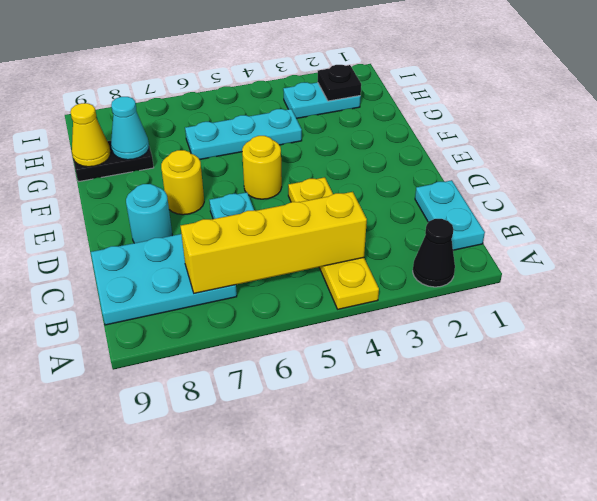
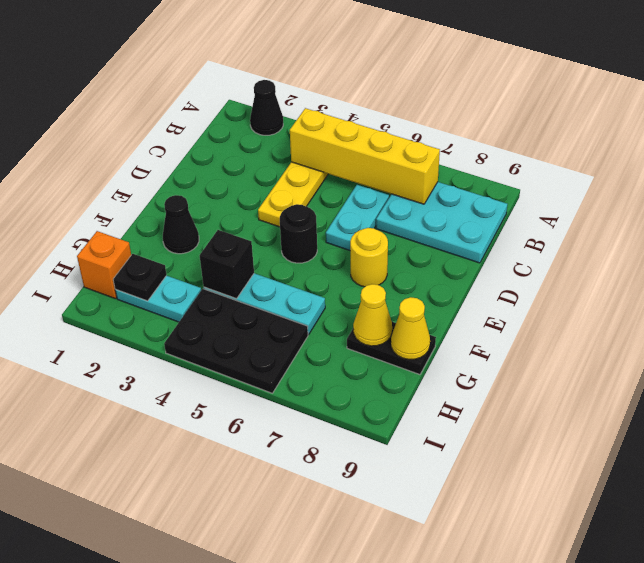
cyan 1x2 plate [415,180,485,250] -> none
cyan 1x1 round brick [126,184,172,243] -> none
yellow 1x1 round brick [242,136,282,199] -> black 1x1 round brick [280,204,317,263]
none -> black 1x1 cone [163,195,199,254]
none -> black 1x1 brick [200,230,254,299]
cyan 1x1 cone [111,97,149,160] -> yellow 1x1 cone [353,284,392,346]
none -> orange 1x1 brick [77,231,131,299]
none -> black 2x3 plate [164,289,308,393]

